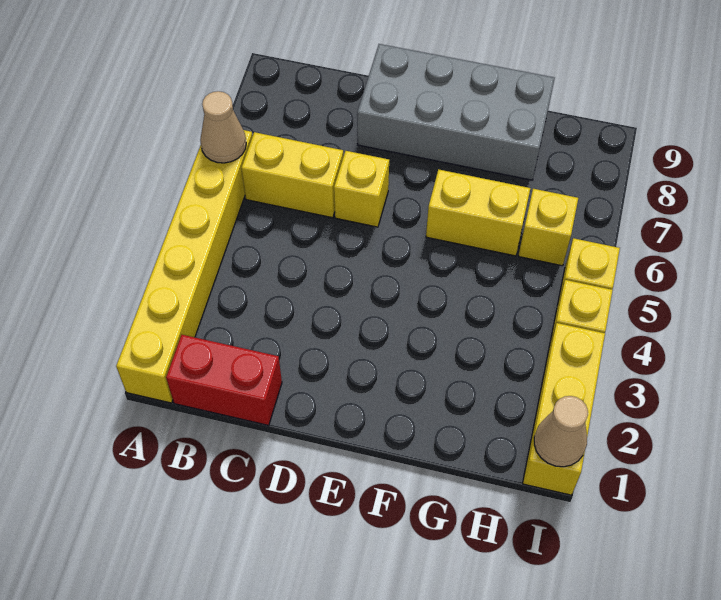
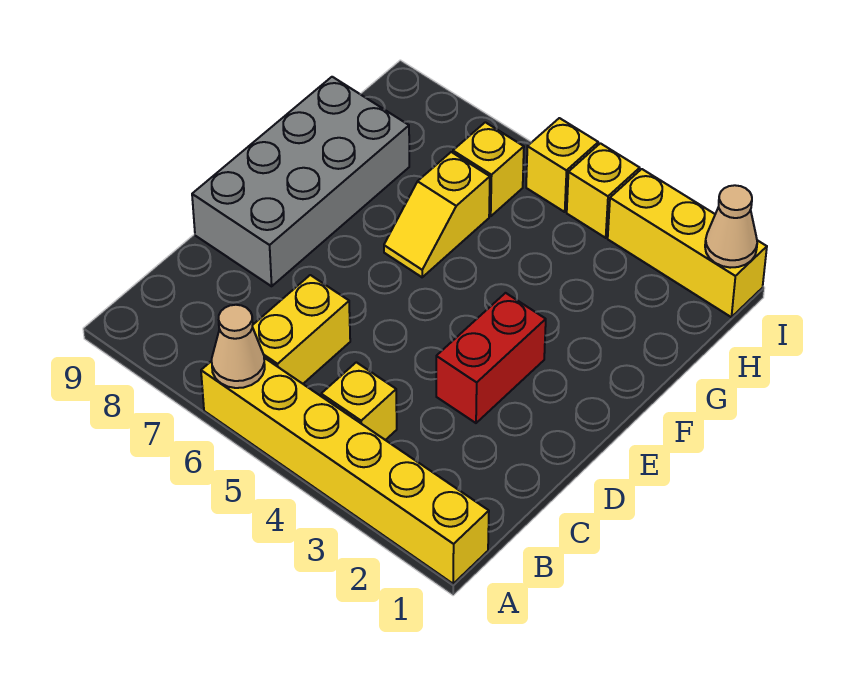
red 1x2 brick [166,335,282,425] -> red 1x2 brick moved to [436,293,546,423]
yellow 1x1 brick [334,151,389,227] -> yellow 1x1 brick moved to [321,362,397,440]
yellow 1x2 brick [426,169,530,256] -> yellow 1x2 slope [384,152,490,277]

